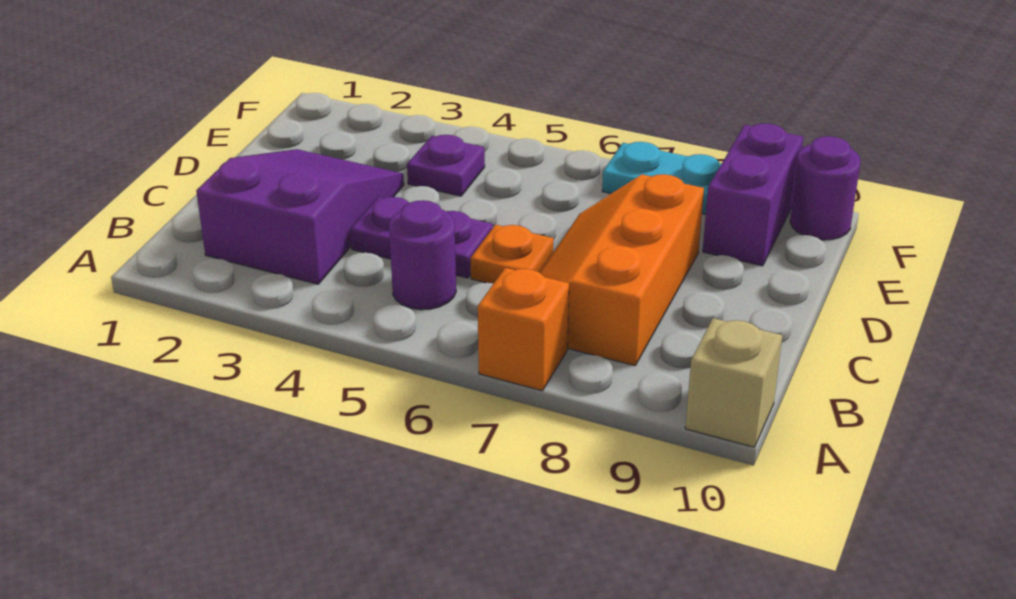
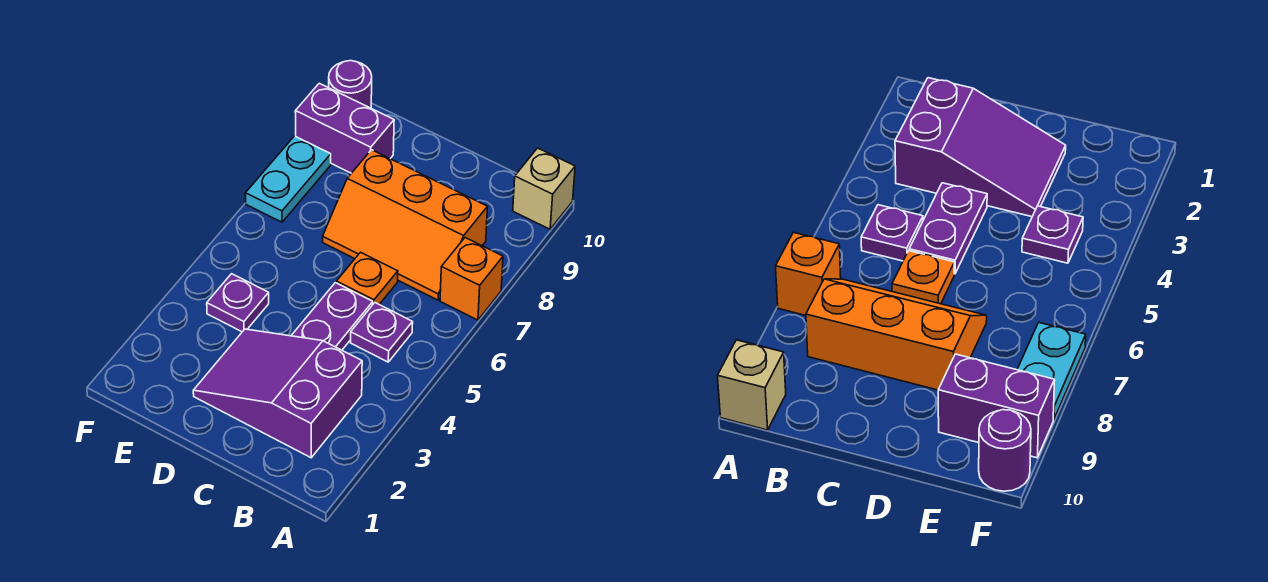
purple 1x1 round brick [389,200,456,310] -> purple 1x1 plate [351,303,413,362]

